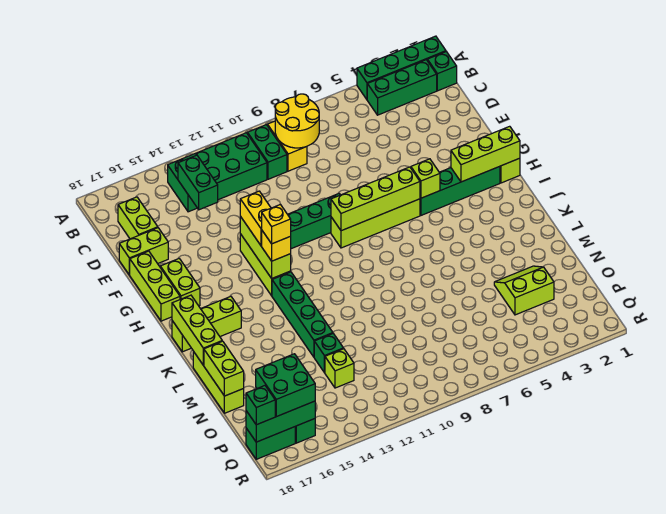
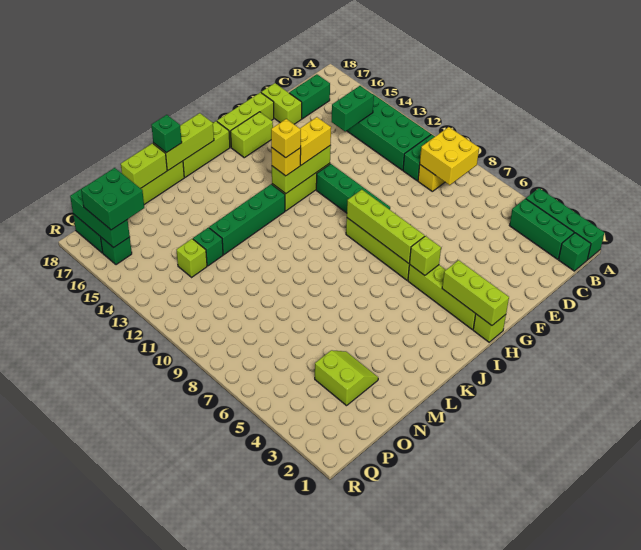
yellow 2x2 round brick [275,94,319,148] -> yellow 2x2 brick [420,127,479,185]
lime 1x2 brick [118,197,158,239] -> green 1x2 brick [289,74,330,119]
green 1x4 brick [420,166,500,215] -> lime 1x4 brick [408,264,476,329]
lime 1x3 brick [172,296,241,352] -> lime 1x3 brick turned to [183,121,230,177]
green 1x1 brick [246,386,275,425] -> green 1x1 brick moved to [152,115,182,153]

